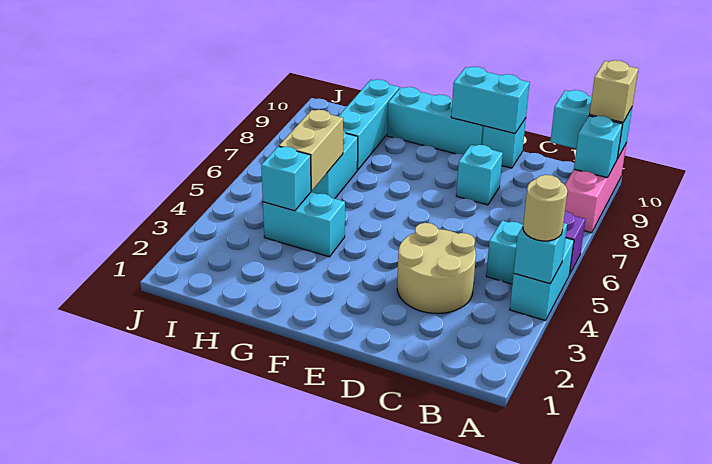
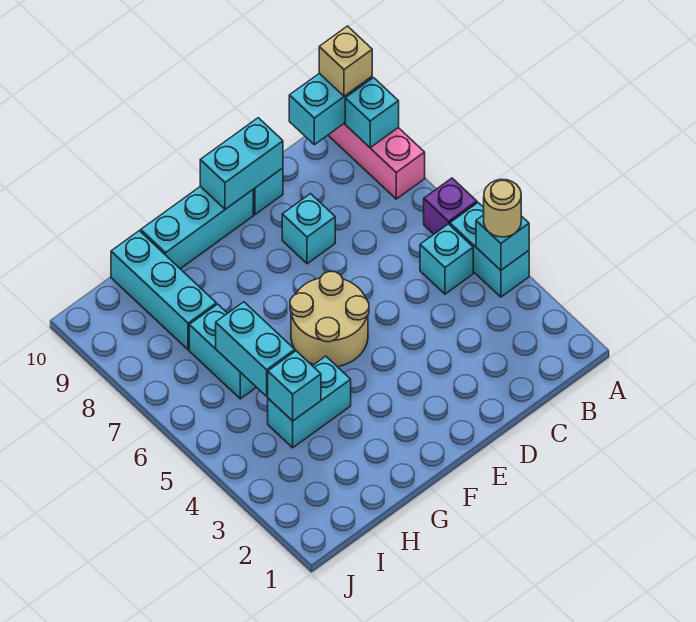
tan 2x2 round brick [397,223,476,314] -> tan 2x2 round brick moved to [290,272,369,367]
tan 1x2 brick [279,110,343,191] -> cyan 1x2 brick [216,302,295,396]

